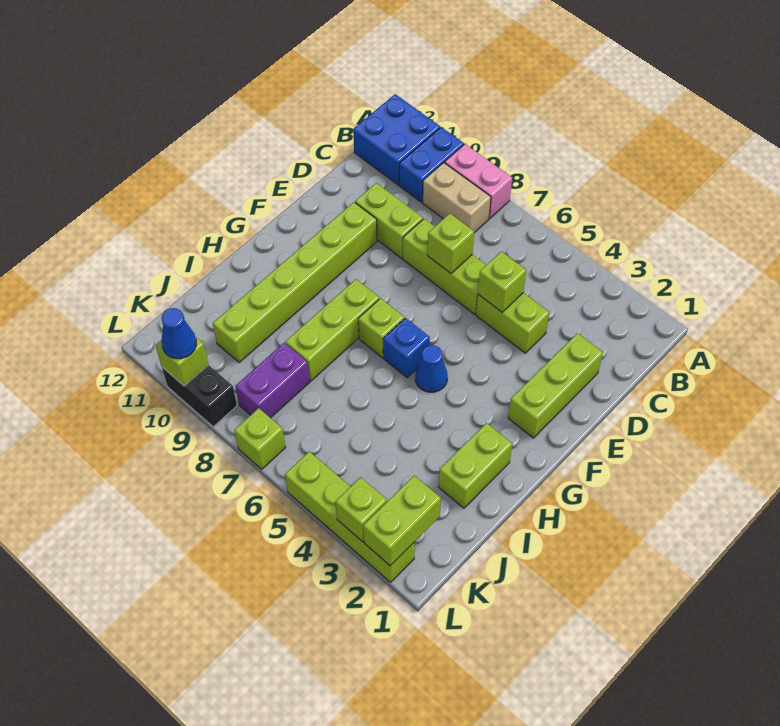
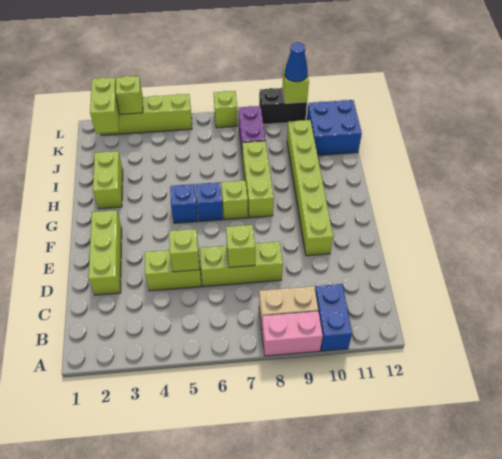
blue 2x2 brick [353,94,440,185] -> blue 2x2 brick moved to [307,100,362,155]
lime 1x2 brick [355,183,423,258] -> none
blue 1x1 cone [415,345,448,392] -> blue 1x1 brick [170,184,198,223]

